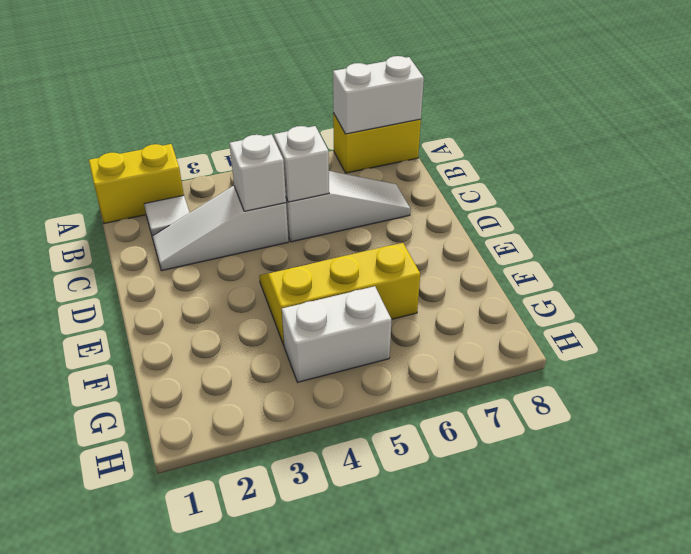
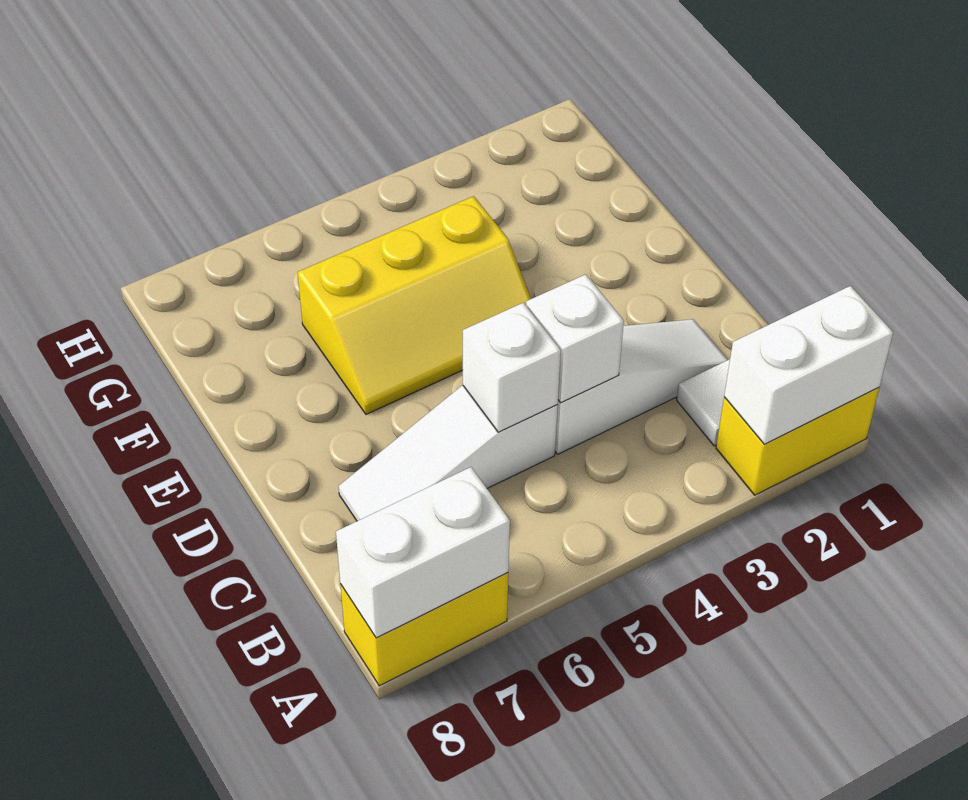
white 1x2 brick [282,286,392,382] -> white 1x2 brick moved to [724,286,893,444]

